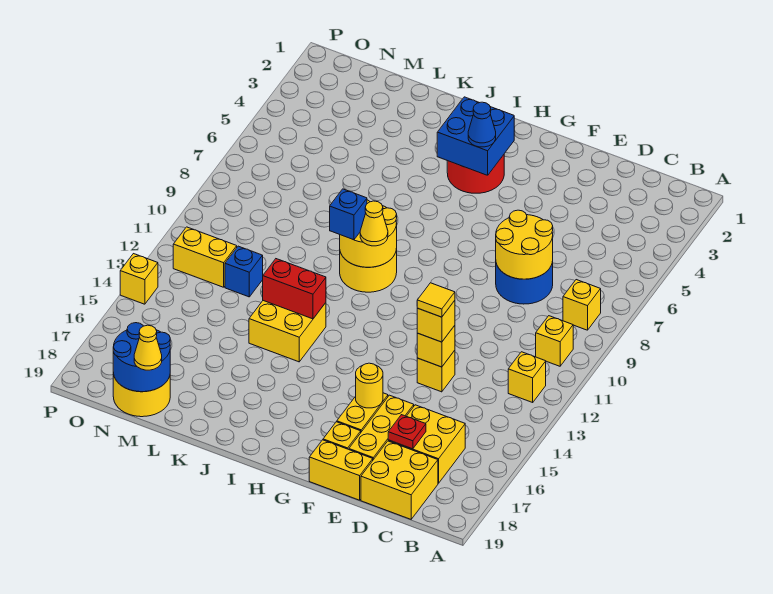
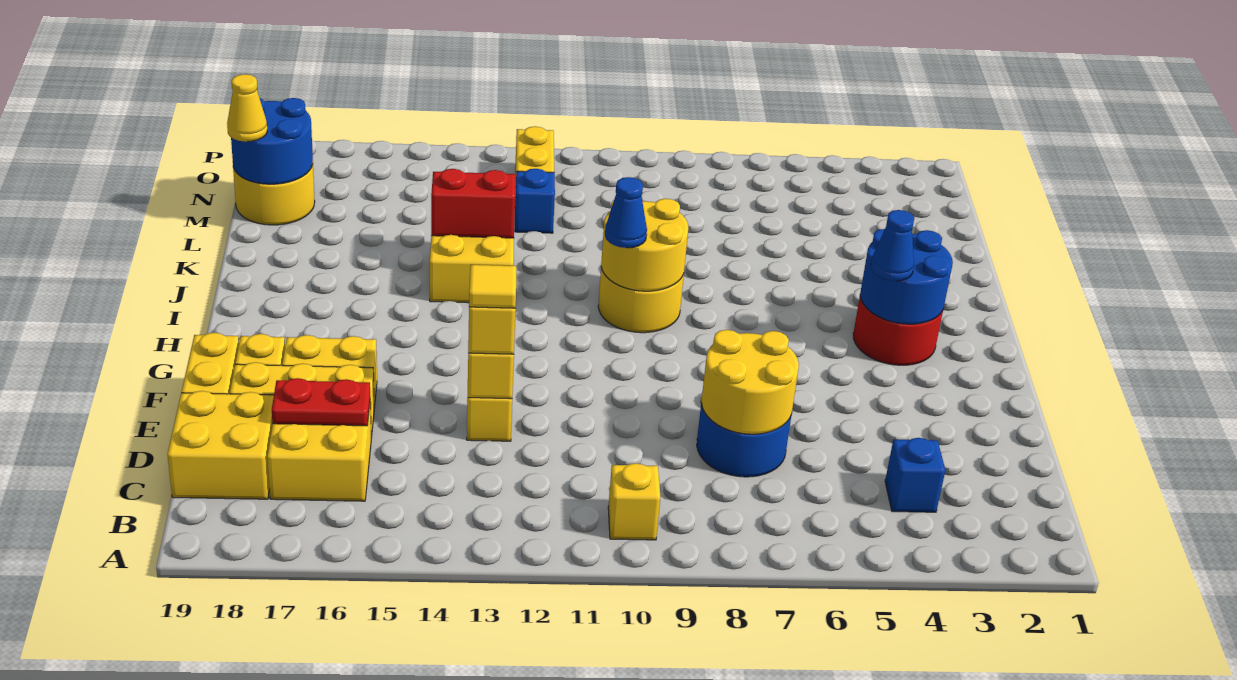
yellow 1x1 brick [563,280,601,330] -> none
yellow 1x1 brick [508,352,546,402] -> none
red 1x1 plate [388,415,426,449] -> red 1x2 plate [272,378,370,426]
yellow 1x1 round brick [356,363,383,408] -> none
blue 2x2 brick [437,97,514,175] -> blue 2x2 round brick [860,229,953,324]
yellow 1x1 cone [360,201,388,246] -> blue 1x1 cone [605,177,647,248]
blue 1x1 brick [330,189,367,240] -> blue 1x1 brick moved to [885,438,945,512]
red 1x2 brick [263,259,326,319] -> red 1x2 brick turned to [431,169,515,238]
yellow 1x1 brick [120,254,158,304] -> none

